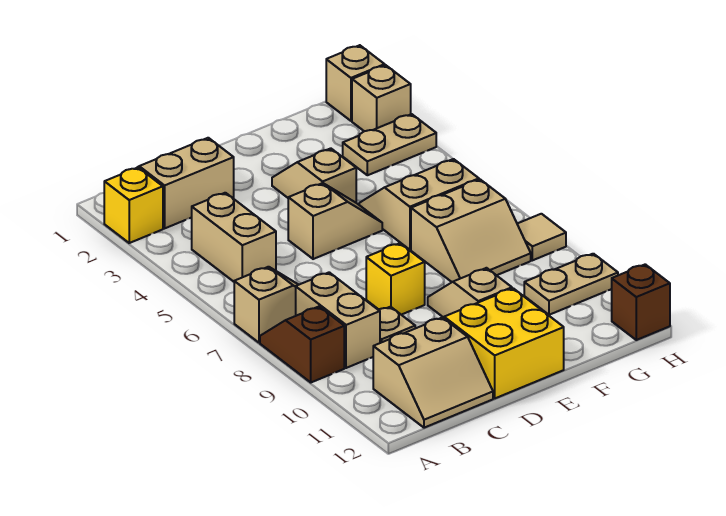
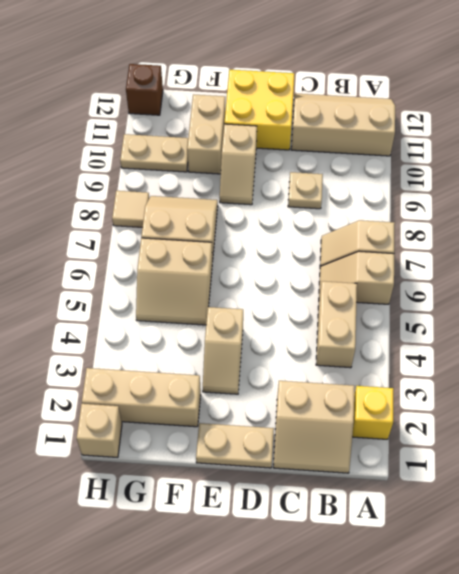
brown 1x2 slope [260,307,344,382] -> none
tan 1x2 brick [296,272,380,368] -> tan 1x2 brick moved to [187,94,225,174]
tan 2x2 slope [373,318,493,428] -> tan 2x3 slope [291,93,395,156]
tan 1x2 slope [288,183,382,259] -> tan 1x2 slope moved to [319,251,394,304]
yellow 1x1 brick [366,243,425,315] -> none
tan 1x2 plate [343,114,436,175] -> tan 1x2 plate moved to [196,423,274,468]
tan 1x1 brick [352,65,411,131] -> tan 1x3 brick [82,368,201,427]

